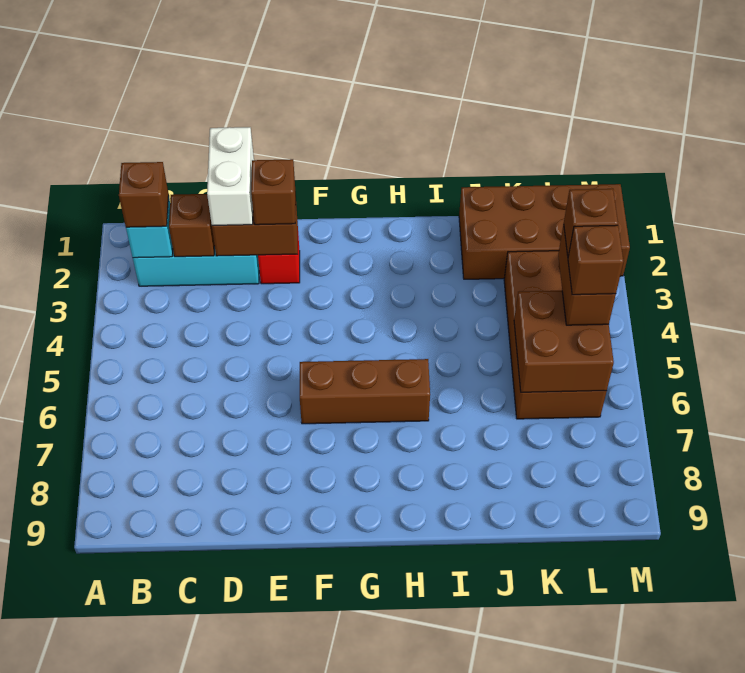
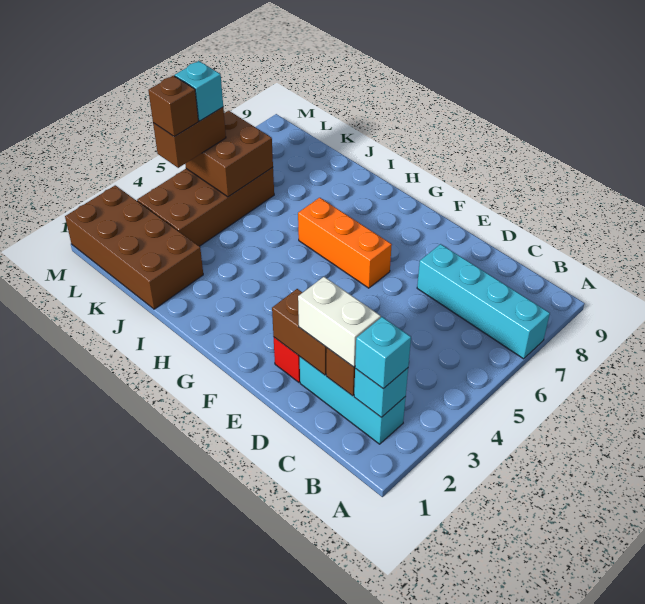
none -> cyan 1x4 brick [417,244,550,359]
brown 1x1 brick [119,162,169,227] -> cyan 1x1 brick [355,317,411,389]
white 1x2 brick [207,127,254,225] -> white 1x2 brick turned to [298,277,381,367]
brown 1x1 brick [251,159,296,225] -> none
brown 1x3 brick [300,359,430,424] -> orange 1x3 brick [298,198,392,288]
brown 1x1 brick [568,225,623,295] -> cyan 1x1 brick [175,61,223,121]

